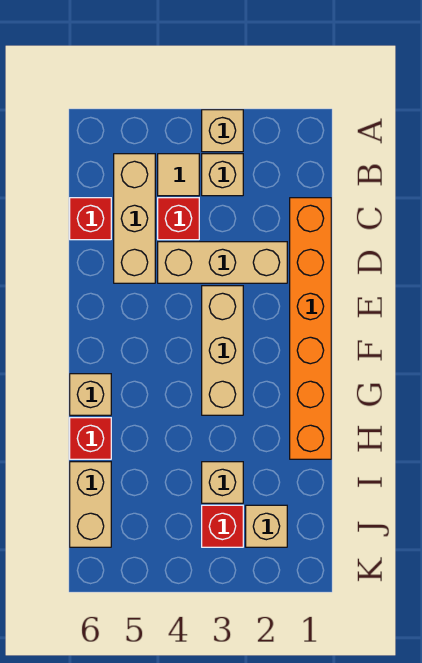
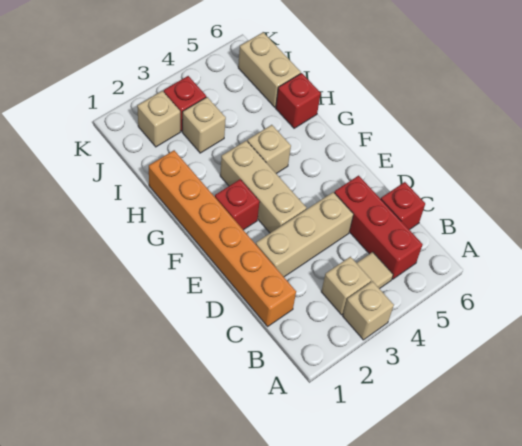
tan 1x3 brick [114,154,155,283] -> red 1x3 brick [334,176,423,279]
red 1x1 brick [158,198,199,240] -> red 1x1 brick moved to [215,179,260,230]
tan 1x1 brick [70,374,111,415] -> tan 1x1 brick moved to [247,125,291,174]

